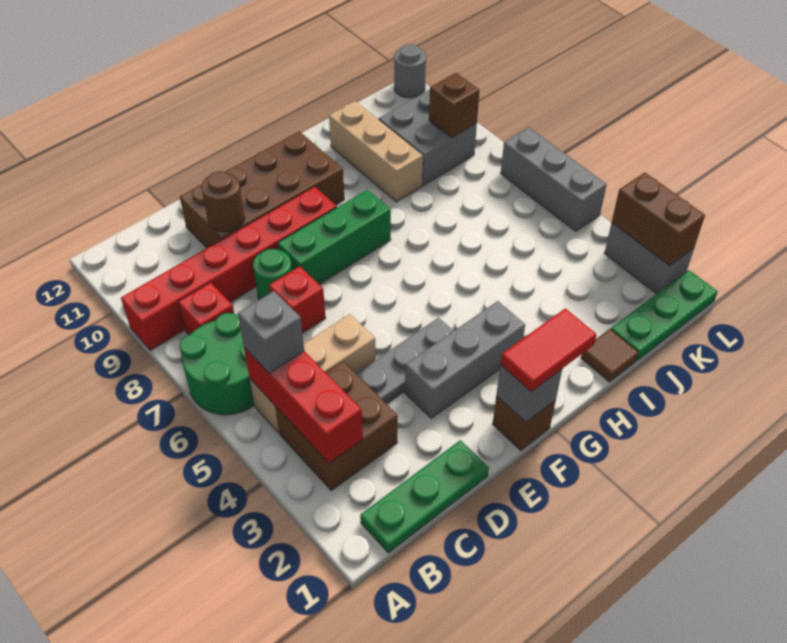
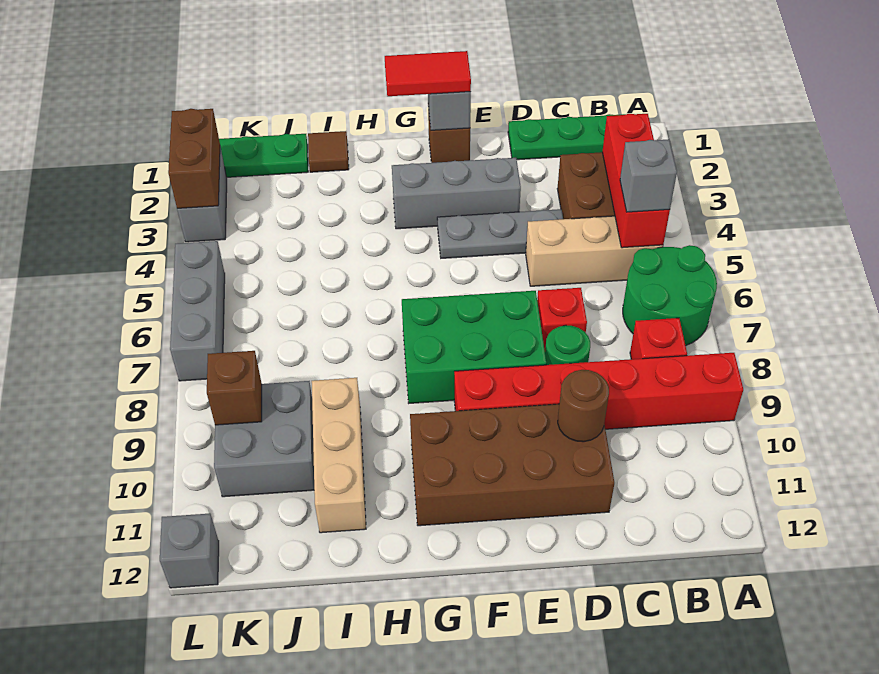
green 1x3 brick [278,190,391,284] -> green 2x3 brick [402,291,546,403]
grey 1x1 round brick [394,44,426,98] -> grey 1x1 brick [160,514,219,588]

